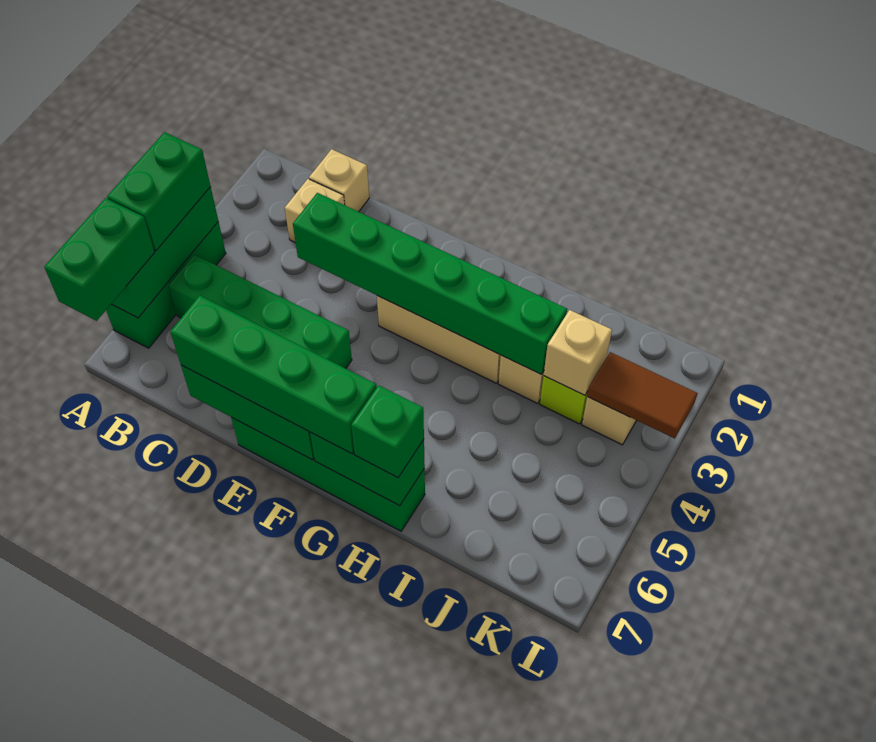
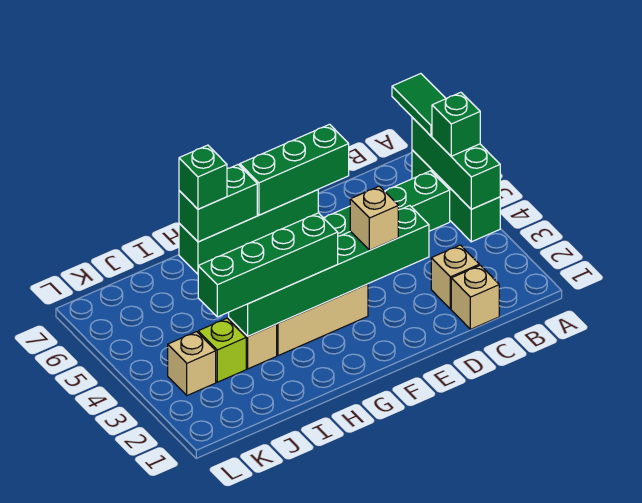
green 1x2 brick [107,132,211,250] -> green 1x1 brick [432,92,480,156]
green 1x2 brick [44,198,155,321] -> green 1x2 tile [392,74,446,136]
green 1x4 brick [170,296,377,454] -> green 1x4 brick moved to [198,213,338,317]
tan 1x1 brick [544,310,612,395] -> tan 1x1 brick moved to [350,186,398,250]
brown 1x2 tile [587,352,698,439] -> none

